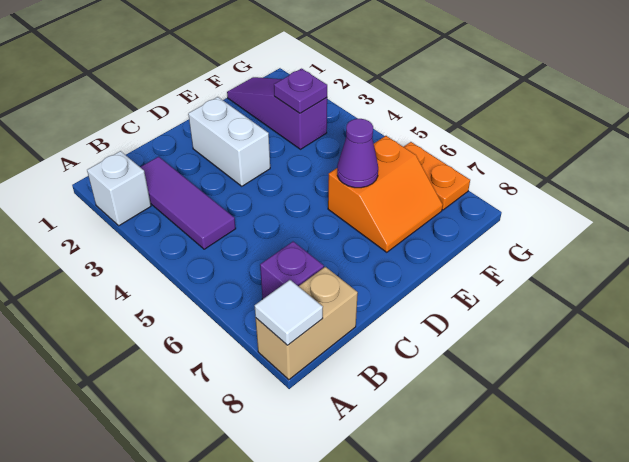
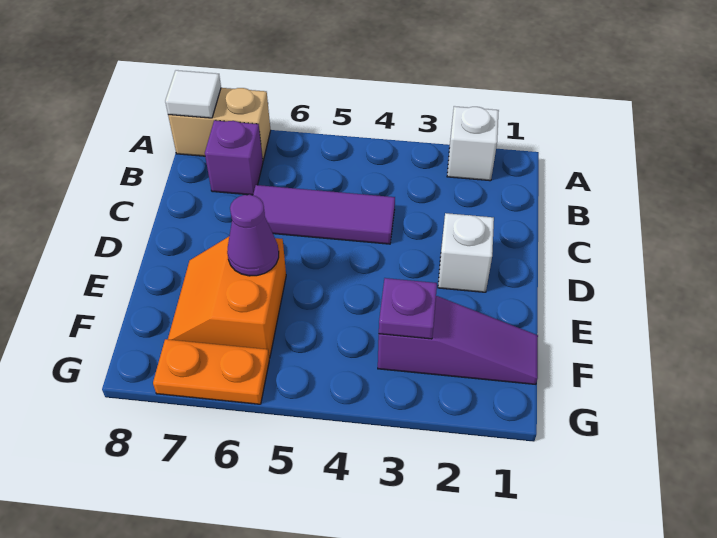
tan 1x2 brick [256,267,358,380] -> tan 1x2 brick turned to [168,88,271,160]
purple 1x3 tile [140,157,236,249] -> purple 1x3 tile moved to [253,185,395,244]
white 1x2 brick [188,97,270,186] -> white 1x1 brick [438,213,494,292]

